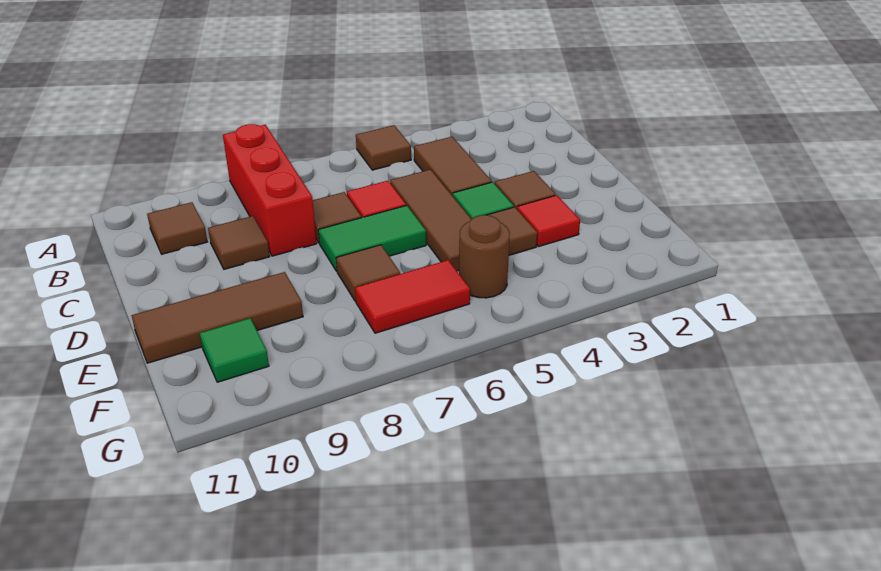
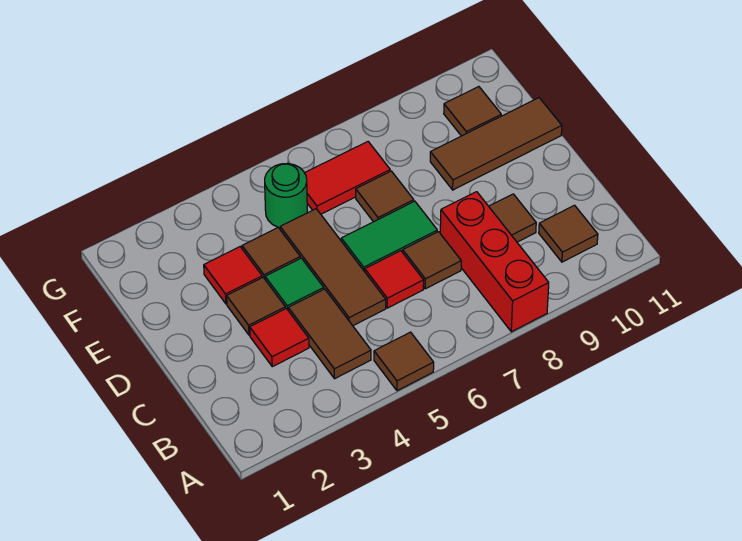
none -> red 1x1 tile [250,308,309,367]
brown 1x1 round brick [459,215,510,298] -> green 1x1 round brick [265,163,307,228]
green 1x1 tile [200,318,269,382] -> brown 1x1 tile [444,87,501,136]

